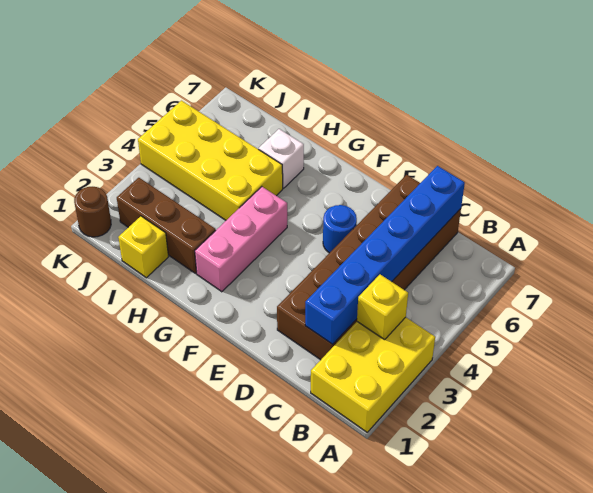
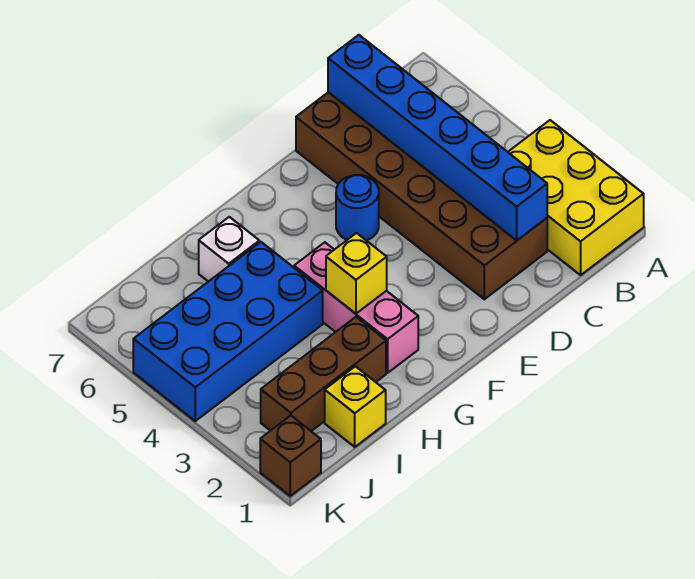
yellow 1x1 brick [357,275,408,340] -> yellow 1x1 brick moved to [326,233,387,314]
yellow 2x4 brick [138,101,283,220] -> blue 2x4 brick [133,242,323,421]
brown 1x1 round brick [74,187,111,237] -> brown 1x1 brick [260,416,321,496]

